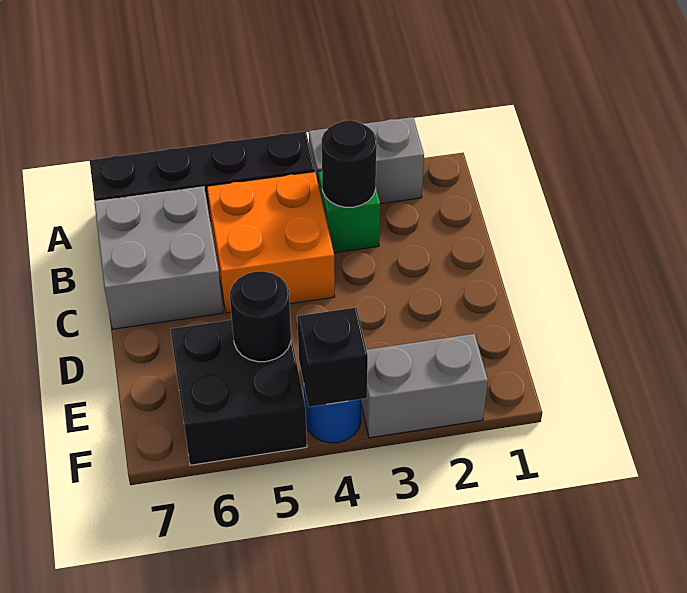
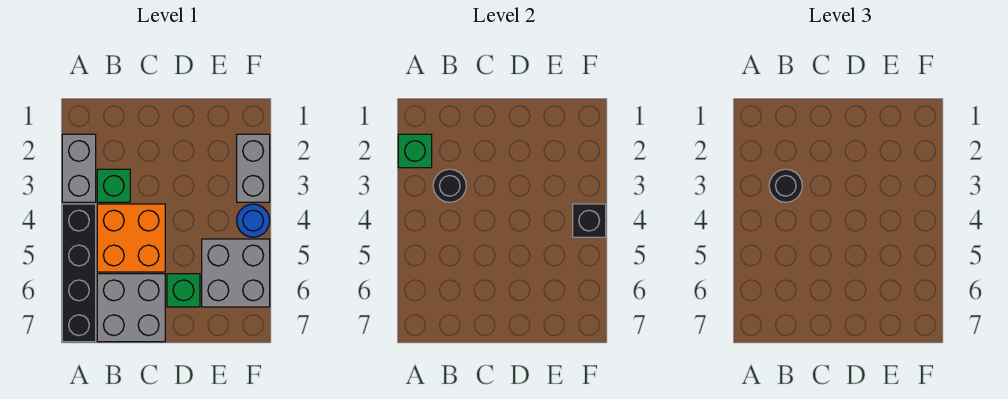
none -> green 1x1 brick [398,134,432,168]
none -> green 1x1 brick [167,274,200,307]
black 2x2 brick [170,320,307,465] -> grey 2x2 brick [202,239,270,307]
black 1x1 round brick [230,271,291,362] -> black 1x1 round brick moved to [769,169,802,202]

